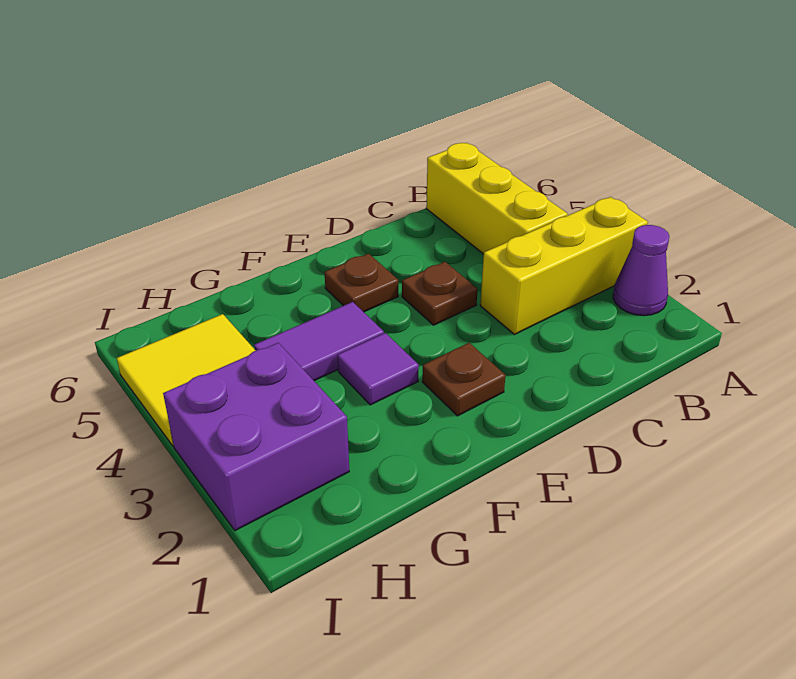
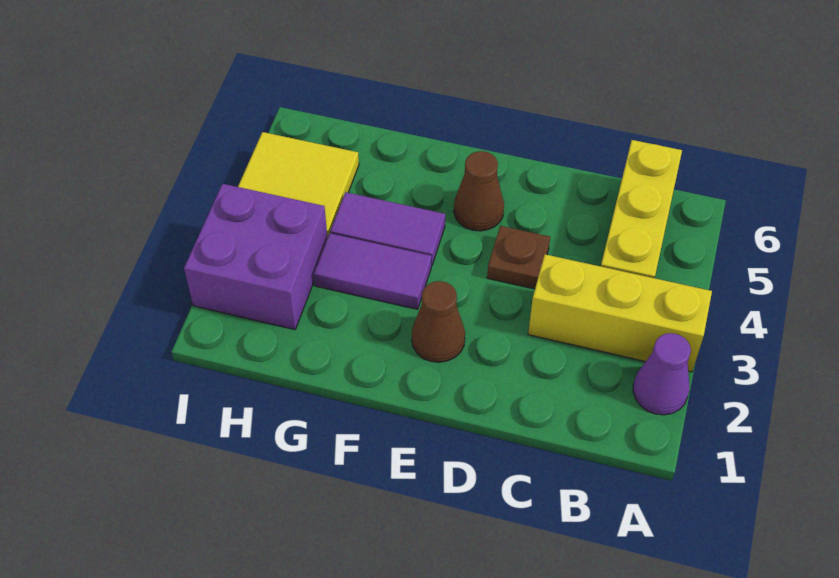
brown 1x1 plate [422,343,506,416] -> brown 1x1 cone [412,281,465,362]
brown 1x1 plate [325,254,398,312] -> brown 1x1 cone [454,151,504,231]
purple 1x1 tile [337,333,419,405] -> purple 1x2 tile [314,233,432,309]

